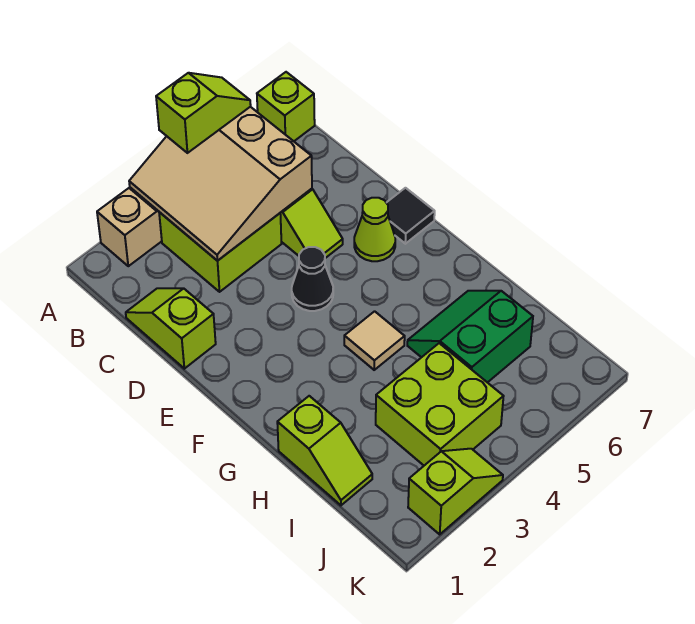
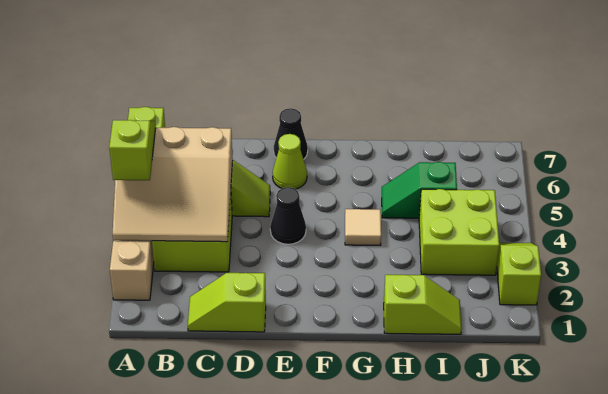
black 1x1 tile [387,188,435,244] -> black 1x1 cone [274,108,308,159]
green 2x2 slope [407,291,533,383] -> green 1x2 slope [382,162,457,218]

